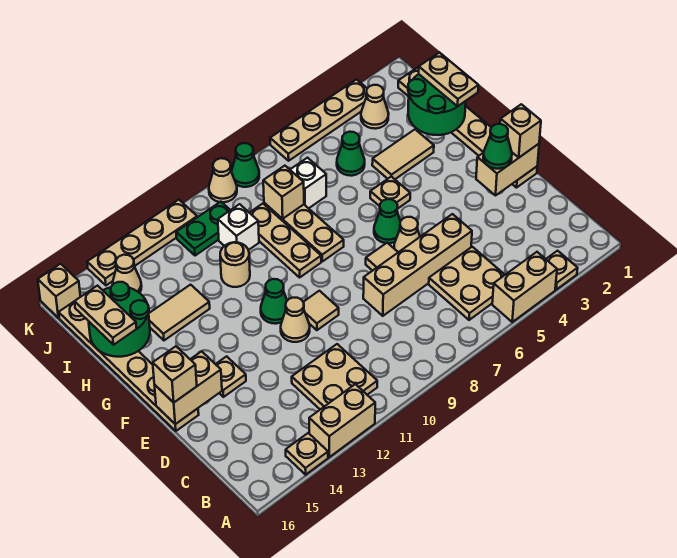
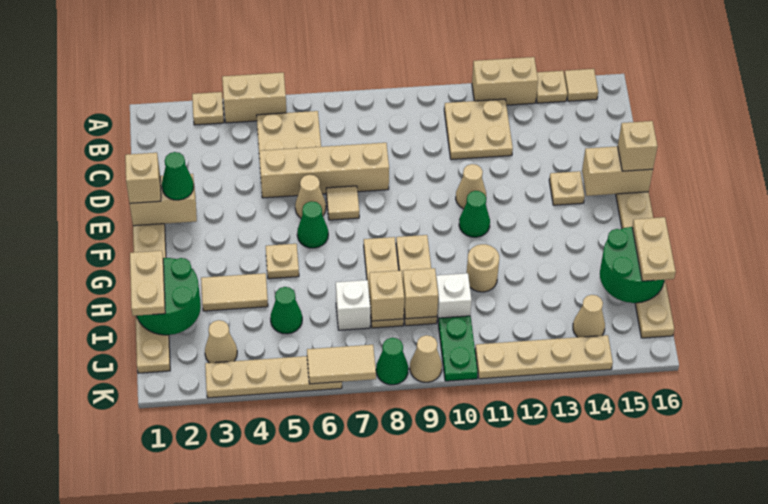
tan 1x1 tile [303,291,339,330] -> tan 1x1 tile moved to [564,69,598,101]
tan 1x2 tile [149,285,210,340] -> tan 1x2 tile moved to [307,345,376,384]
green 1x2 plate [176,202,230,256] -> green 1x2 plate turned to [438,316,478,381]
tan 1x1 brick [38,264,80,318] -> tan 1x1 brick moved to [403,268,438,319]

